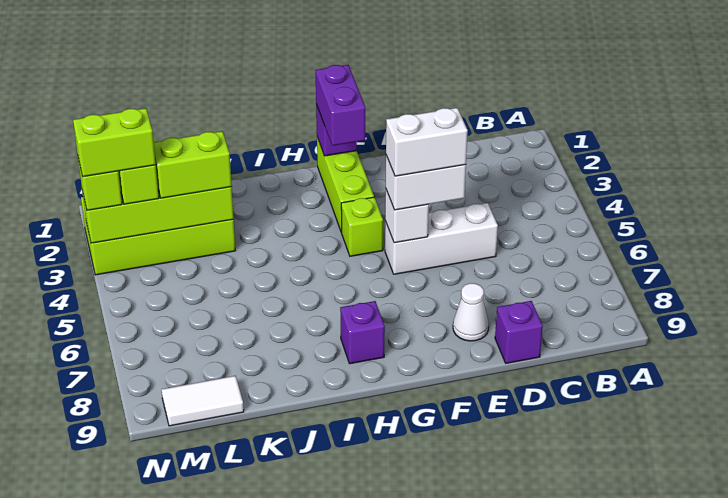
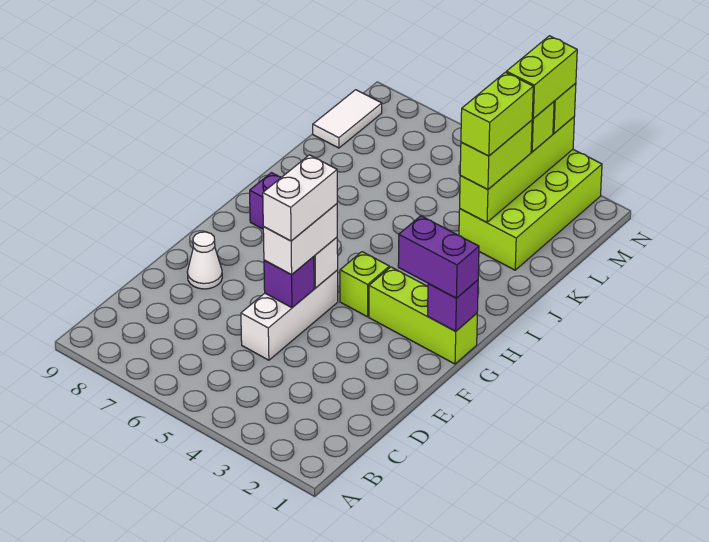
purple 1x1 brick [495,301,543,363] -> purple 1x1 brick moved to [264,257,314,308]
none -> lime 1x2 brick [461,72,533,156]

